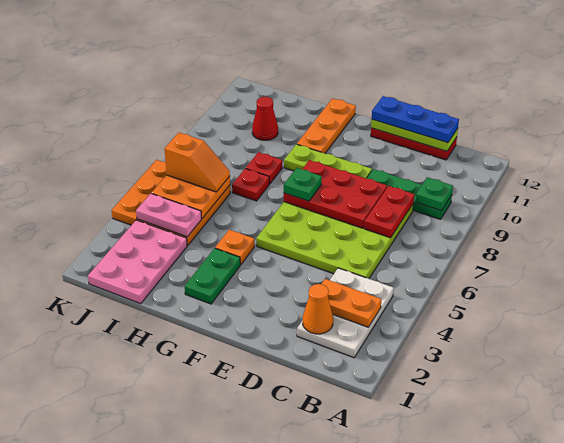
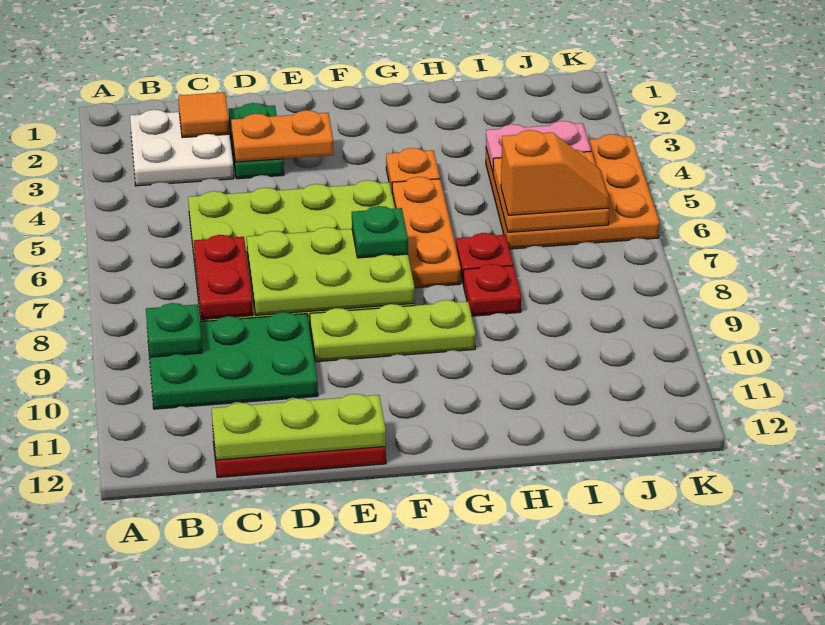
white 2x3 plate [297,268,394,358] -> white 2x2 plate [130,110,234,186]
orange 1x2 plate [322,279,381,327] -> orange 1x2 plate moved to [231,110,334,162]
green 1x3 plate [367,169,452,219] -> green 2x3 plate [148,312,318,409]
orange 1x1 cone [303,284,333,334] -> orange 1x1 tile [178,92,229,138]
blue 1x3 plate [372,96,459,143] -> none
red 2x3 plate [284,160,387,228] -> lime 2x3 plate [247,227,415,315]
green 1x2 plate [185,248,240,304] -> green 1x2 plate moved to [228,103,284,179]
orange 1x3 plate [297,98,356,153] -> orange 1x3 plate moved to [392,177,461,288]
pink 2x3 plate [88,220,187,304] -> none
orange 1x2 slope [165,133,230,192] -> orange 1x2 slope turned to [501,130,610,215]
red 1x1 cone [252,97,278,140] -> none

